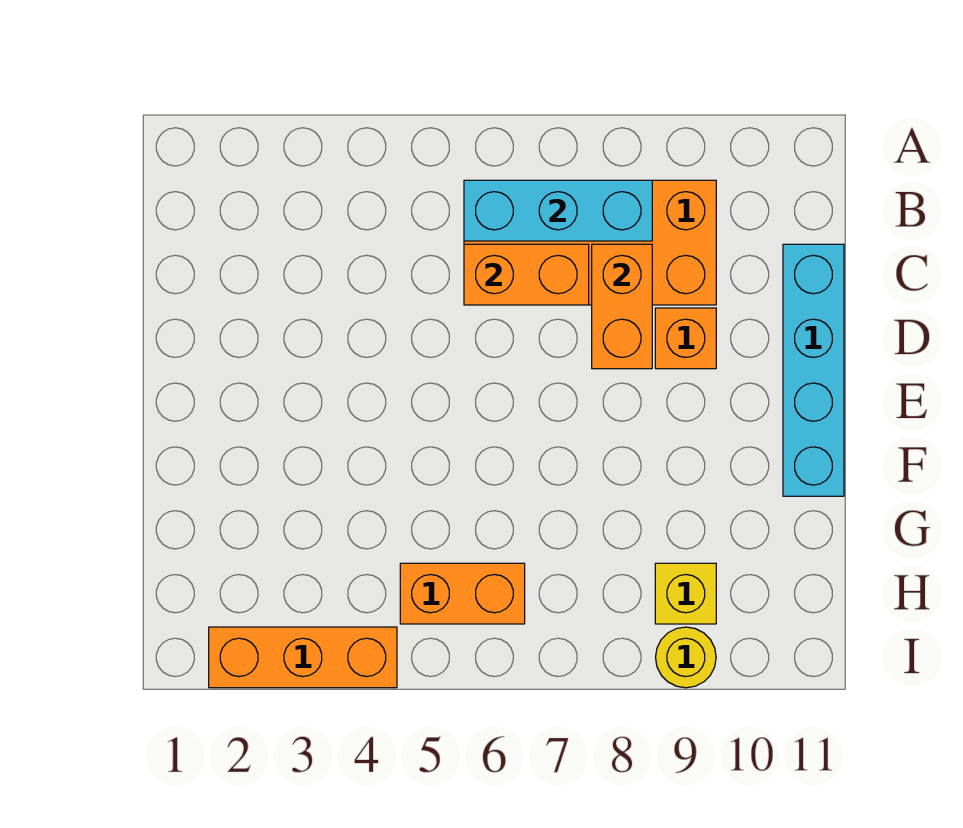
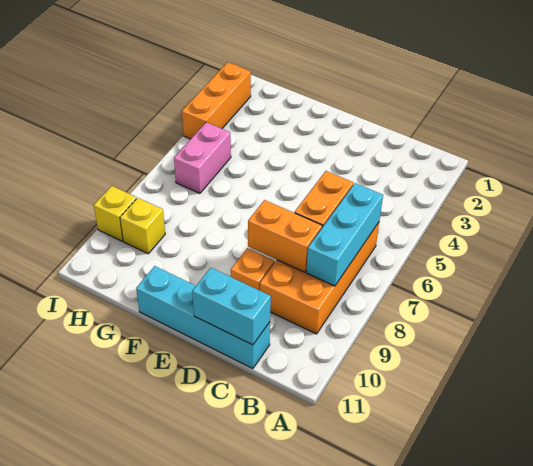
none -> cyan 1x2 brick [192,268,271,345]
orange 1x2 brick [400,563,525,624] -> pink 1x2 brick [174,122,231,193]
yellow 1x1 round brick [656,627,716,688] -> yellow 1x1 brick [94,186,137,241]

